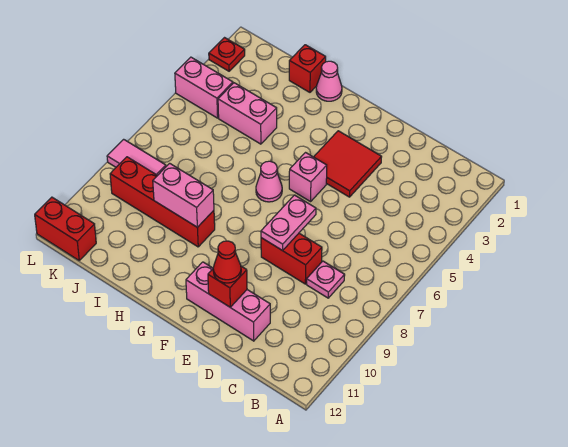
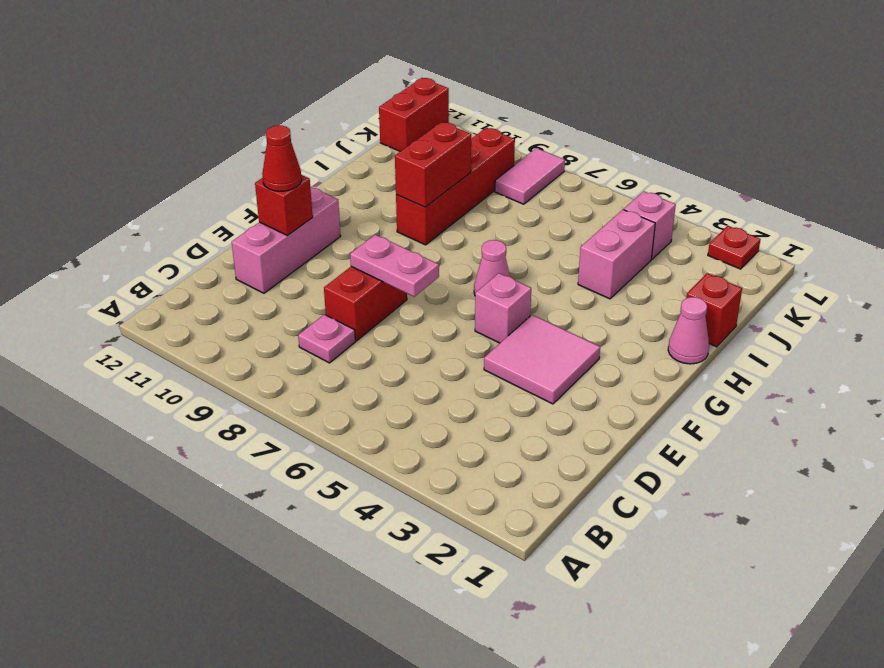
red 2x2 tile [314,131,381,197] -> pink 2x2 tile [484,315,600,404]
pink 1x2 brick [153,163,214,227] -> red 1x2 brick [395,122,471,207]
pink 1x2 brick [175,57,233,118] -> pink 1x1 brick [624,191,676,259]

